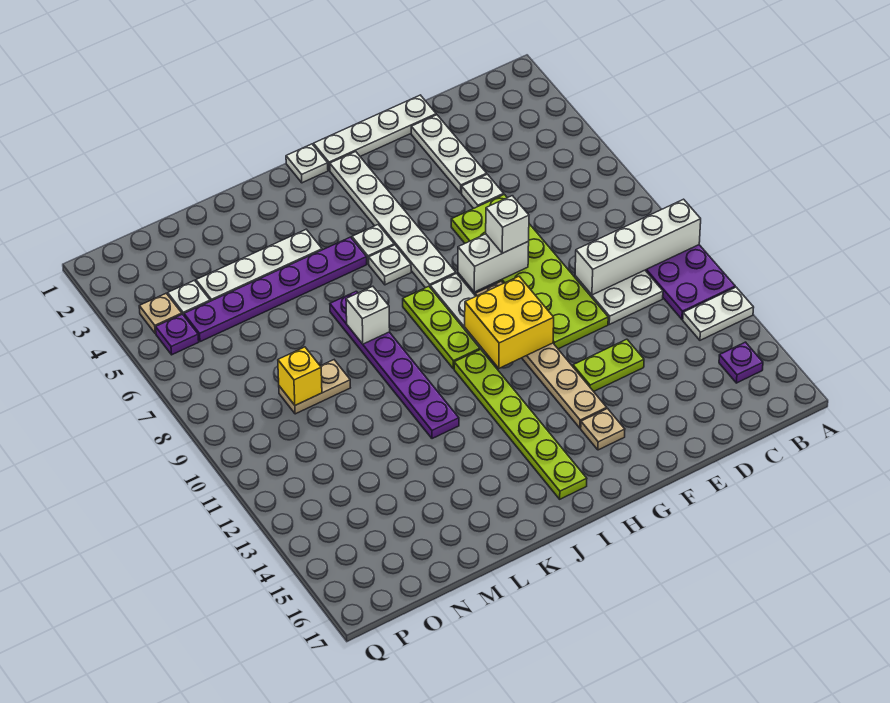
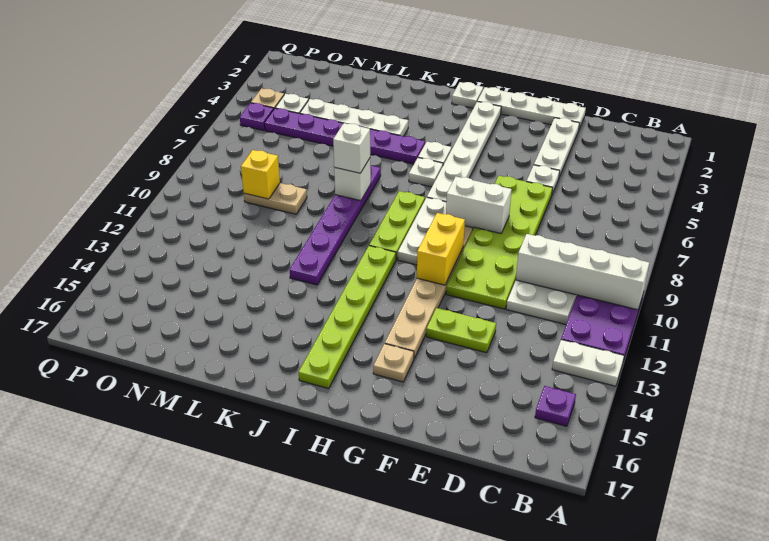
white 1x1 brick [486,196,529,253] -> white 1x1 brick moved to [333,123,370,173]
yellow 2x2 brick [465,276,554,368] -> yellow 1x2 brick [417,213,465,285]

